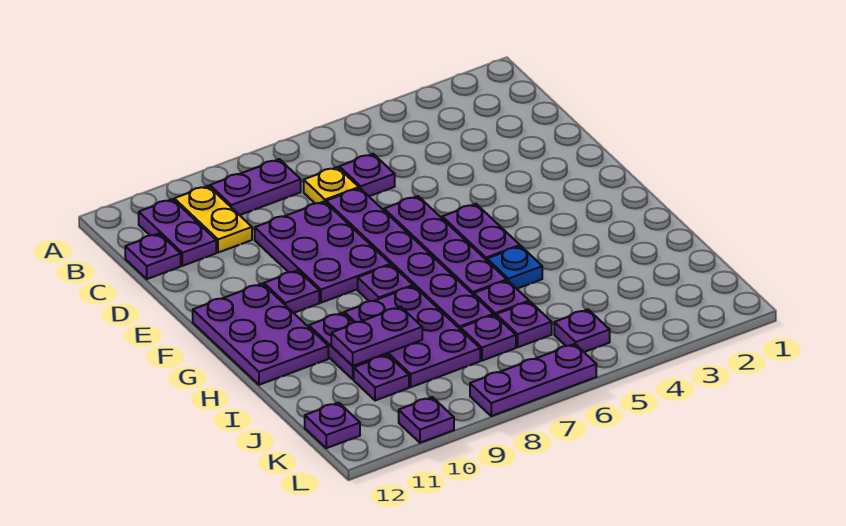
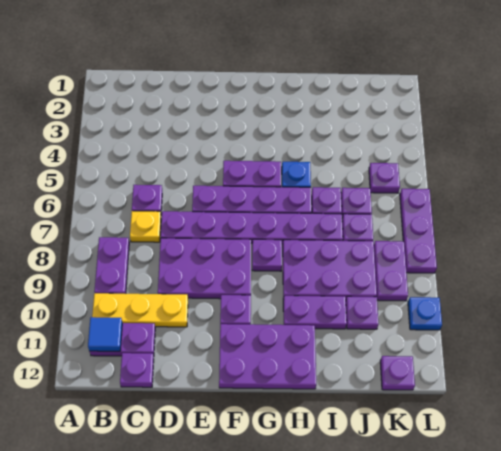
yellow 1x2 plate [174,186,252,253] -> yellow 1x3 plate [92,293,188,327]
none -> blue 1x1 tile [88,317,122,351]
purple 1x2 plate [331,307,422,366] -> purple 1x2 plate moved to [374,241,408,301]
purple 1x1 plate [399,397,454,443] -> blue 1x1 plate [408,297,442,330]

